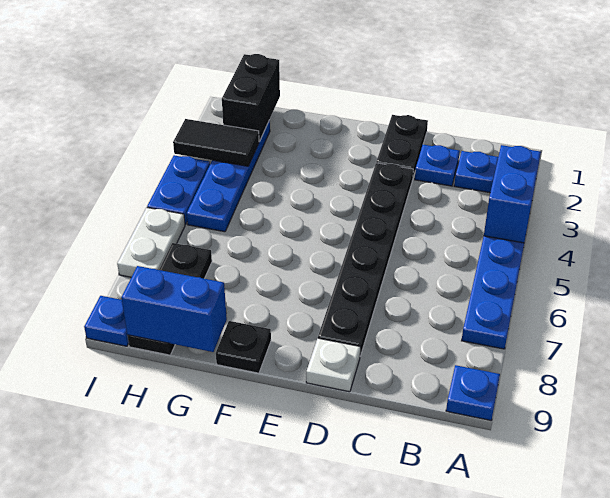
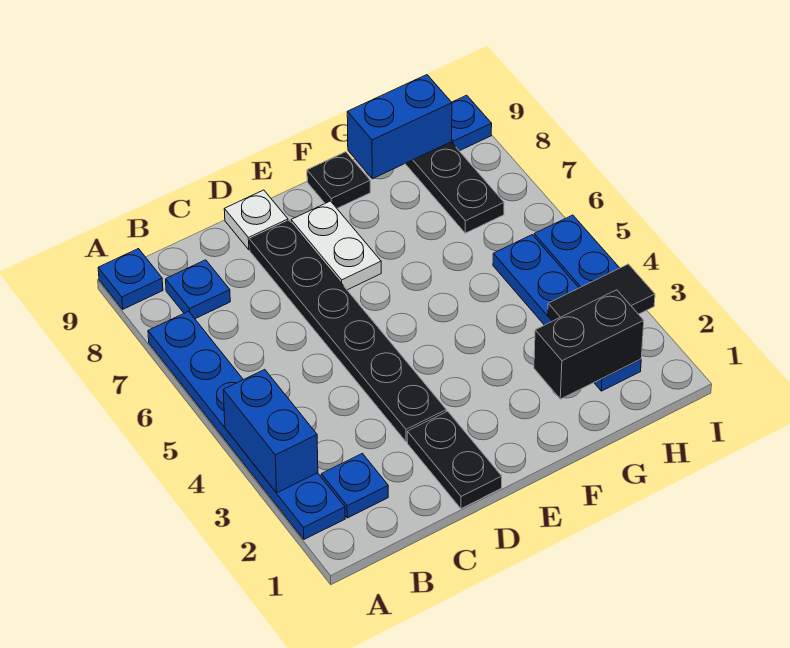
blue 1x1 plate [415,145,460,186] -> blue 1x1 plate moved to [166,260,230,319]
black 1x2 brick [222,54,280,142] -> black 1x2 brick turned to [534,290,644,399]
white 1x2 plate [117,208,185,277] -> white 1x2 plate moved to [291,201,381,290]

